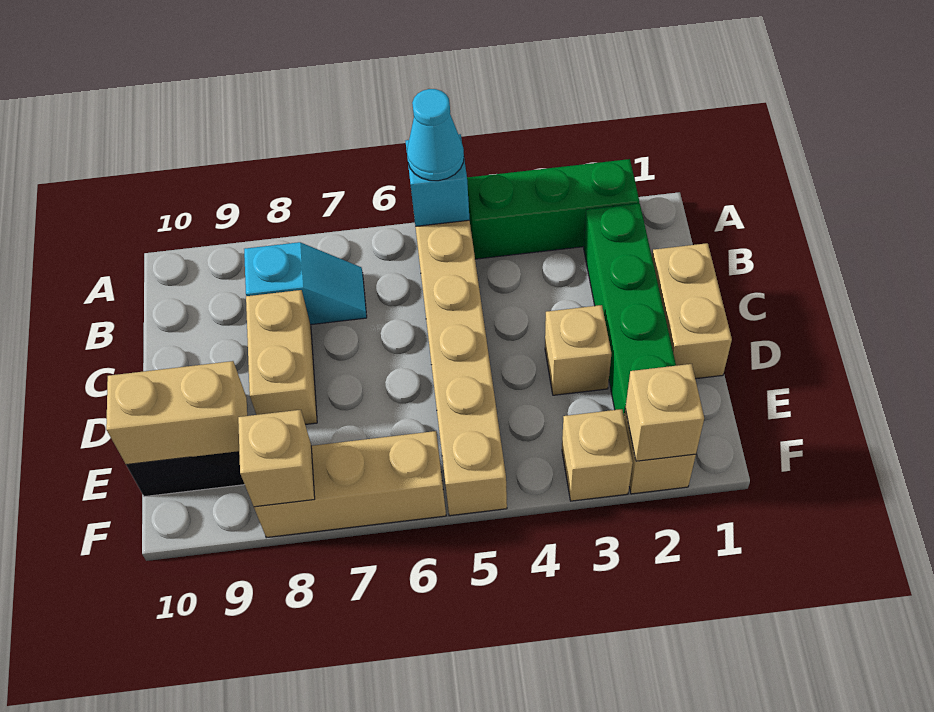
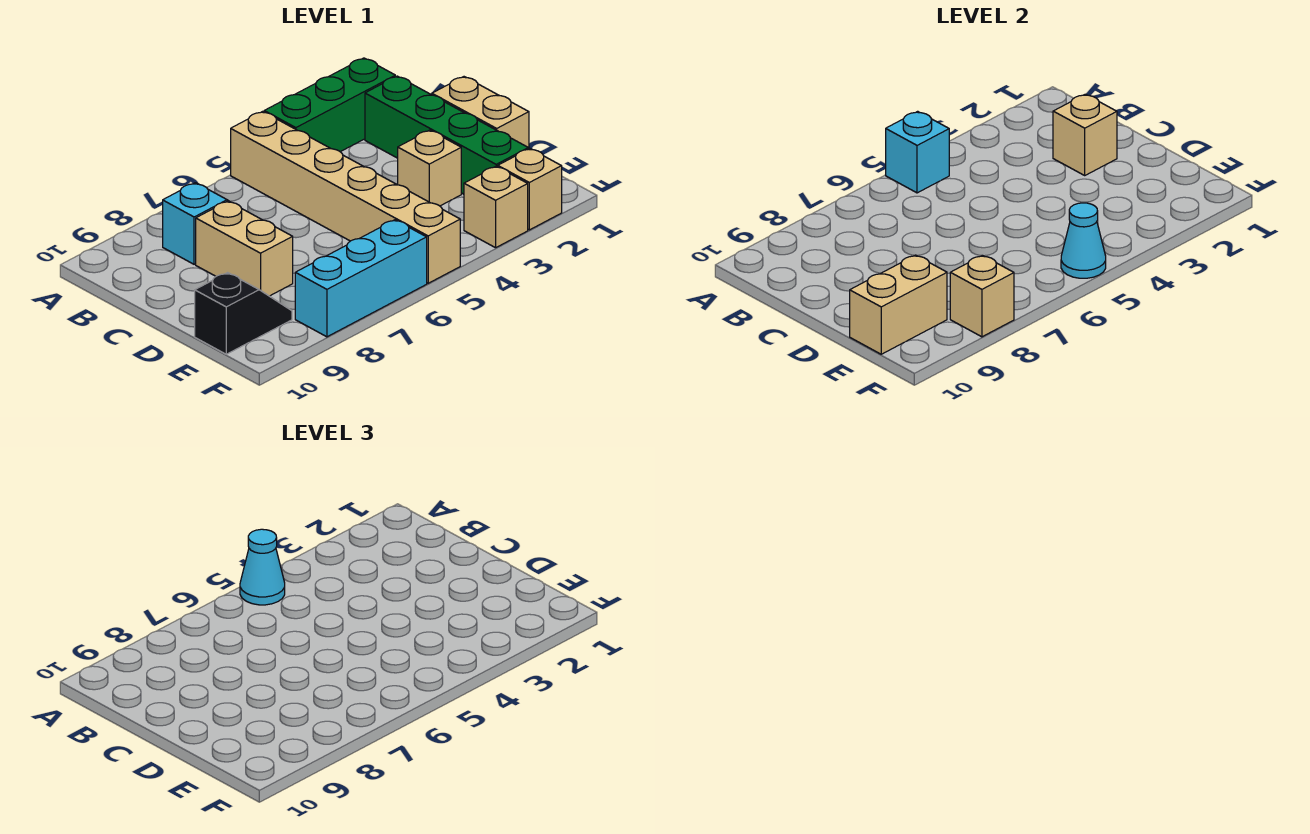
tan 1x1 brick [625,364,704,461] -> tan 1x1 brick moved to [1053,94,1117,175]
none -> cyan 1x1 cone [1061,203,1106,278]
tan 1x3 brick [254,431,446,538] -> cyan 1x3 brick [295,220,427,337]

